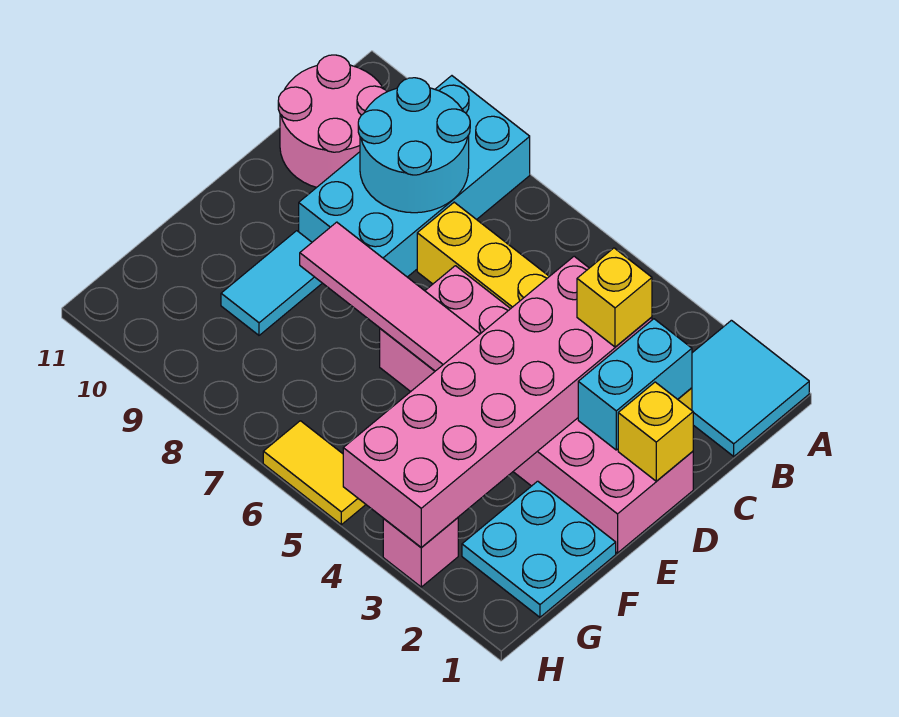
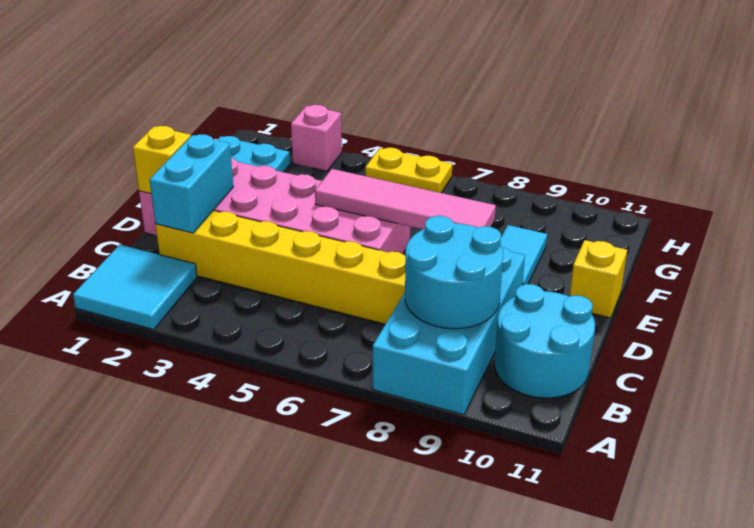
pink 2x2 round brick [278,55,387,187] -> cyan 2x2 round brick [494,284,595,398]
pink 2x6 brick [343,256,652,548] -> none
yellow 1x1 brick [577,248,652,347] -> yellow 1x1 brick moved to [570,240,627,318]
yellow 1x2 tile [263,421,366,525] -> yellow 1x2 plate [365,148,452,193]

